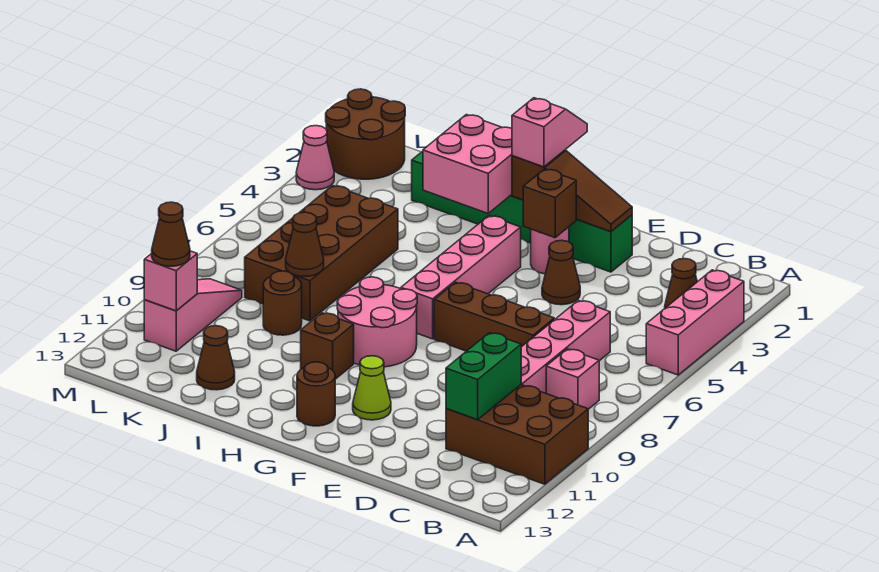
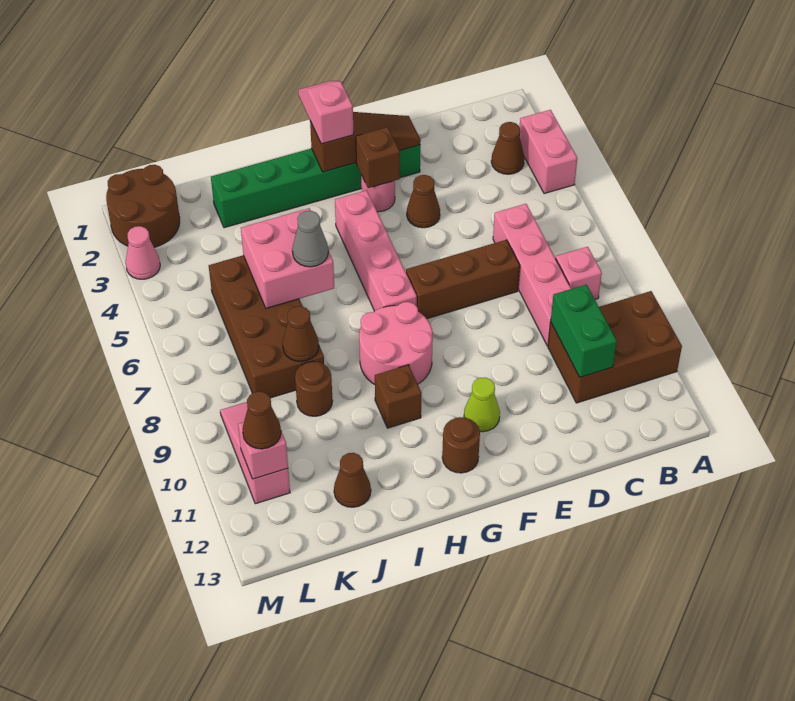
pink 1x3 brick [646,270,744,375] -> pink 1x2 brick [520,110,577,194]
pink 2x2 brick [423,115,512,213] -> pink 2x2 brick moved to [241,208,334,308]
none -> grey 1x1 cone [292,211,328,267]

